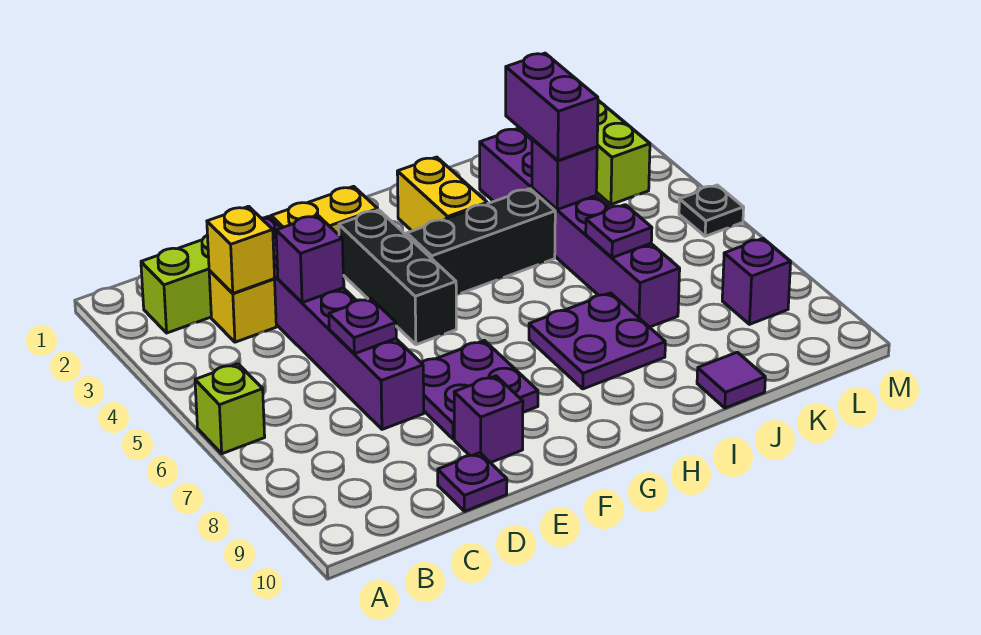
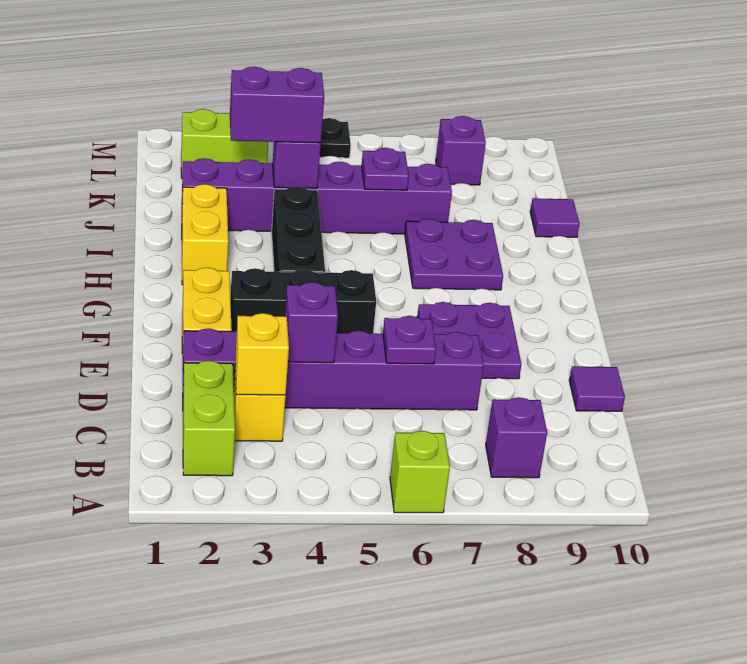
purple 1x1 plate [438,453,507,511] -> purple 1x1 tile [569,366,625,411]
purple 1x1 brick [454,376,523,463] -> purple 1x1 brick moved to [486,397,547,478]
yellow 1x2 brick [397,157,487,231] -> yellow 1x2 brick turned to [182,184,228,285]

